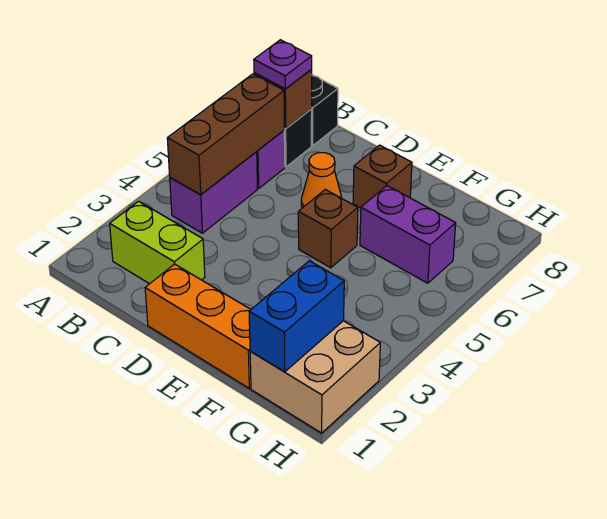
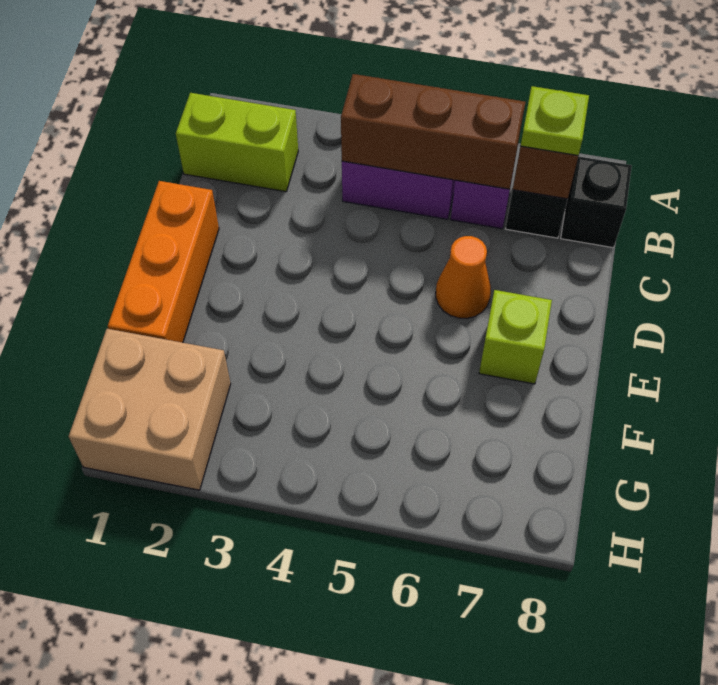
lime 1x2 brick [110,201,205,284] -> lime 1x2 brick turned to [176,93,298,192]
purple 1x1 plate [254,40,312,89] -> lime 1x1 plate [521,86,589,156]
brown 1x1 brick [298,190,358,268] -> none
brown 1x1 brick [353,145,412,208] -> lime 1x1 brick [479,290,552,384]
purple 1x2 brick [360,186,456,283] -> none
blue 1x2 brick [249,261,344,372] -> none

